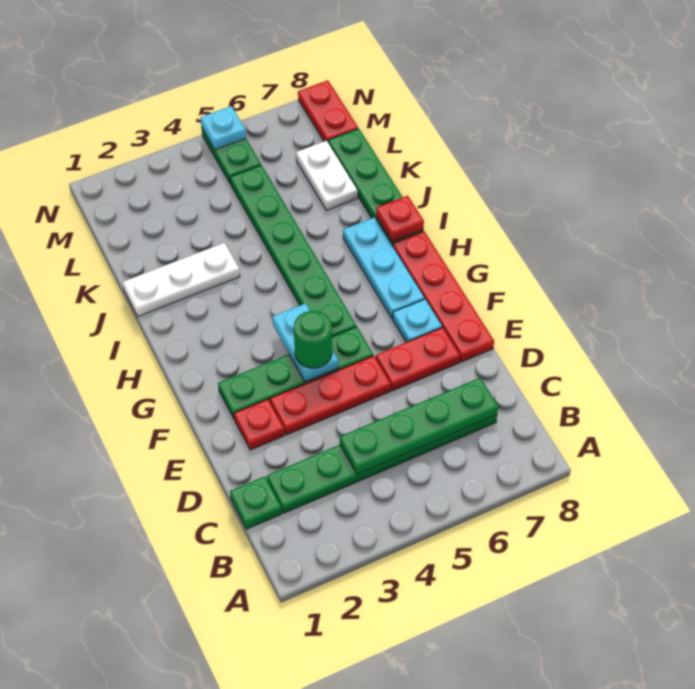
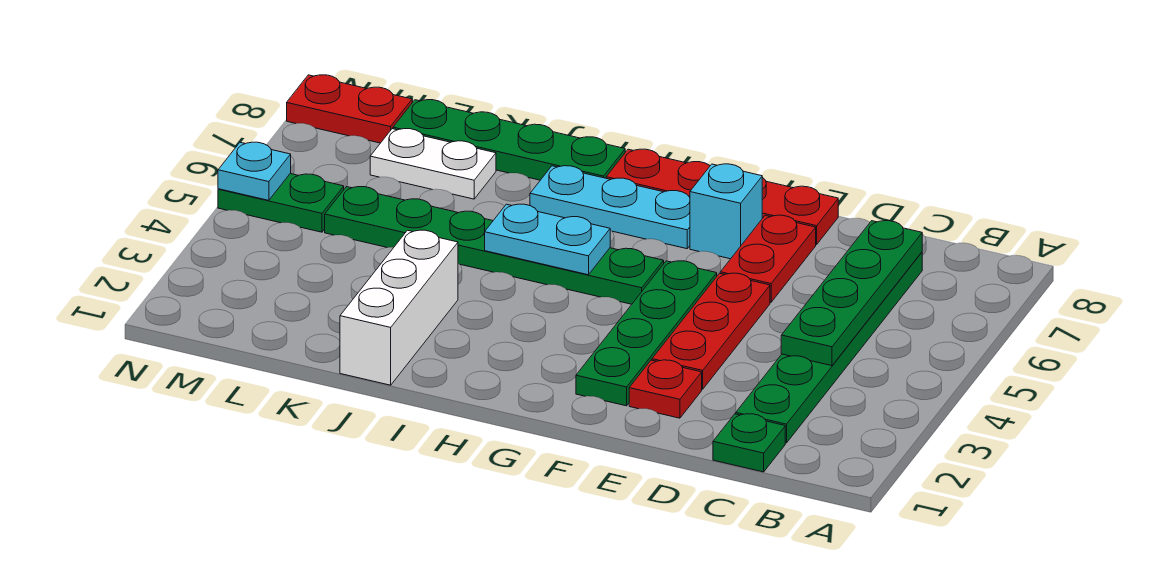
cyan 1x2 plate [272,303,338,382] -> cyan 1x2 plate moved to [485,204,610,275]
green 1x1 round brick [294,311,332,368] -> none
cyan 1x1 plate [393,299,442,342] -> cyan 1x1 brick [690,164,762,259]
red 1x1 plate [376,196,424,242] -> none
white 1x3 plate [123,243,240,316] -> white 1x3 brick [340,230,458,385]

